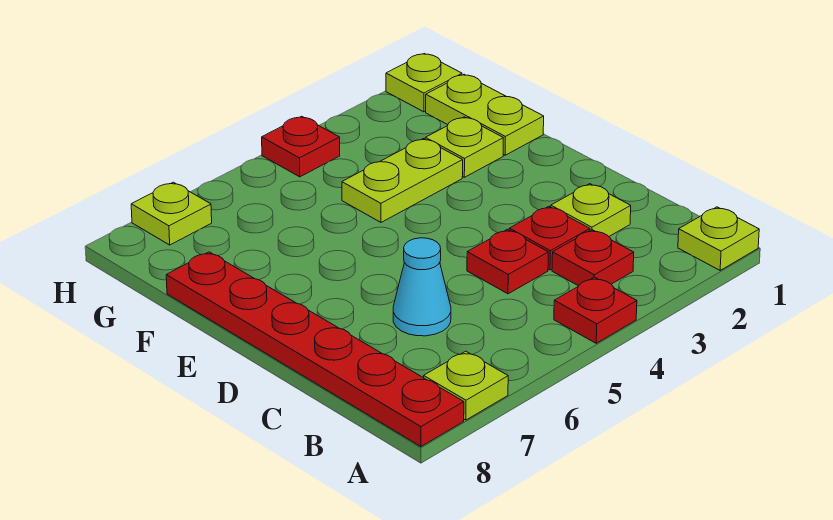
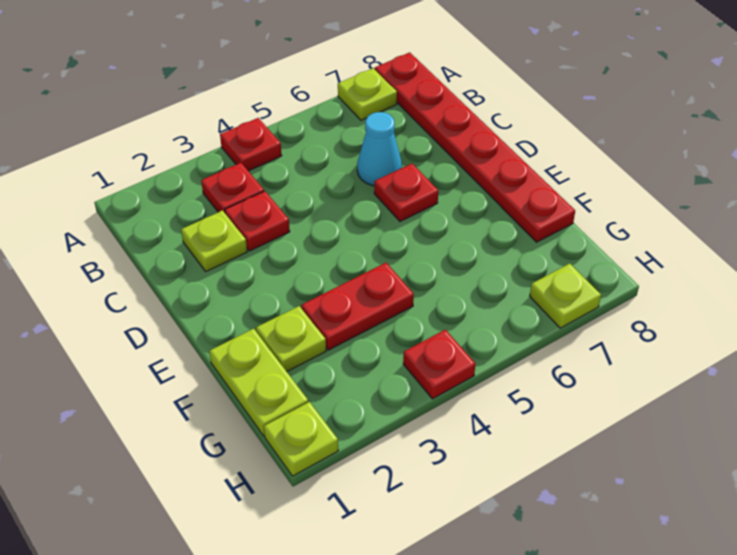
lime 1x1 plate [678,207,759,270] -> none
red 1x1 plate [467,229,548,294] -> red 1x1 plate moved to [374,164,438,221]
lime 1x2 plate [342,139,463,222] -> red 1x2 plate [301,263,414,350]

